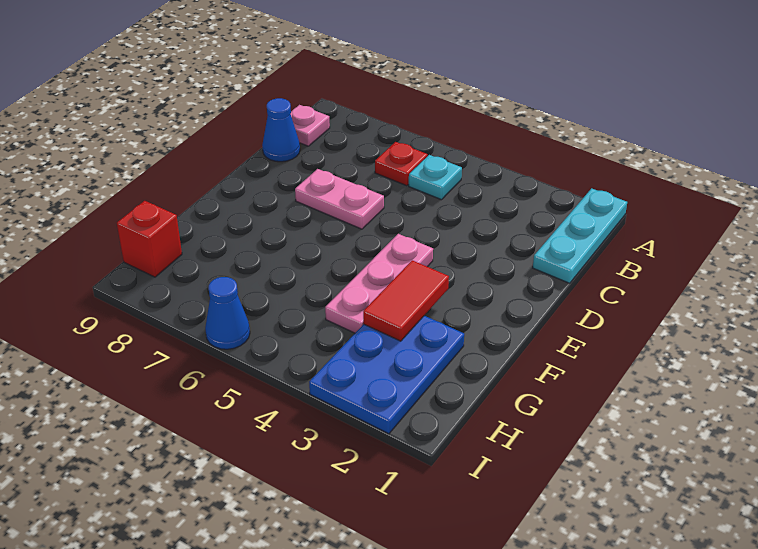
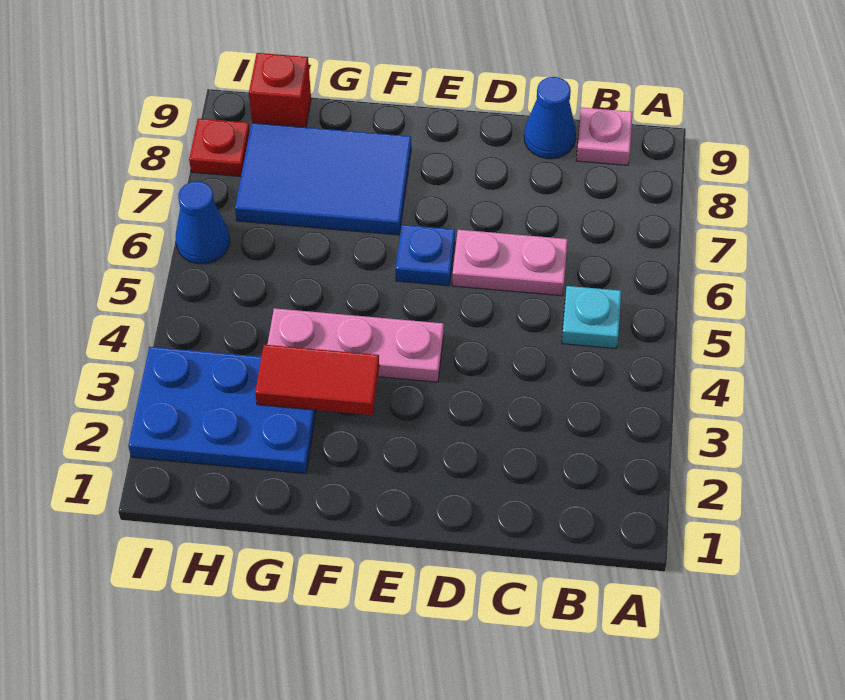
cyan 1x3 plate [533,188,627,283] -> none
red 1x1 plate [375,142,428,186] -> red 1x1 plate moved to [189,119,250,177]
pink 1x2 plate [295,169,384,229] -> pink 1x2 plate turned to [452,230,568,296]
none -> blue 1x1 plate [396,225,455,286]
none -> blue 2x3 tile [235,123,411,235]

